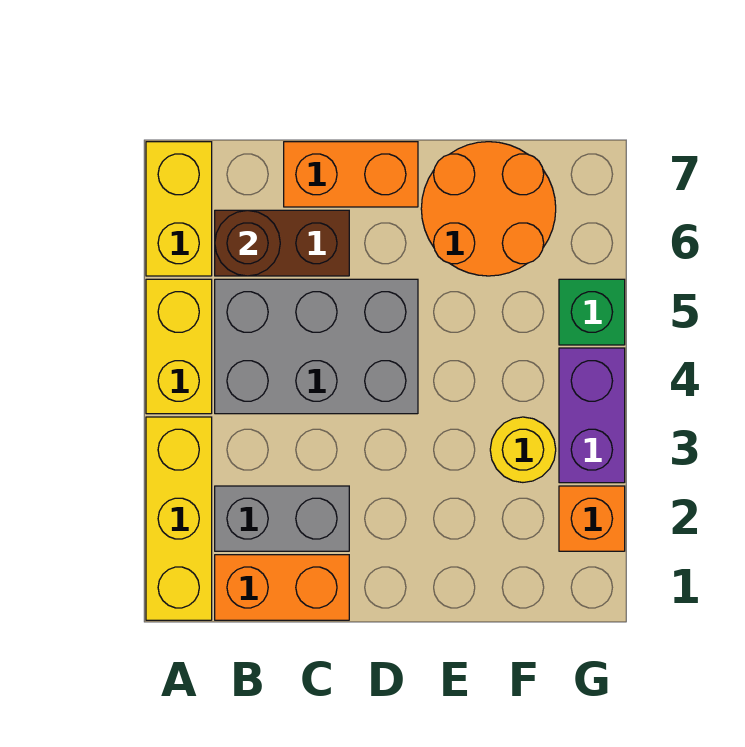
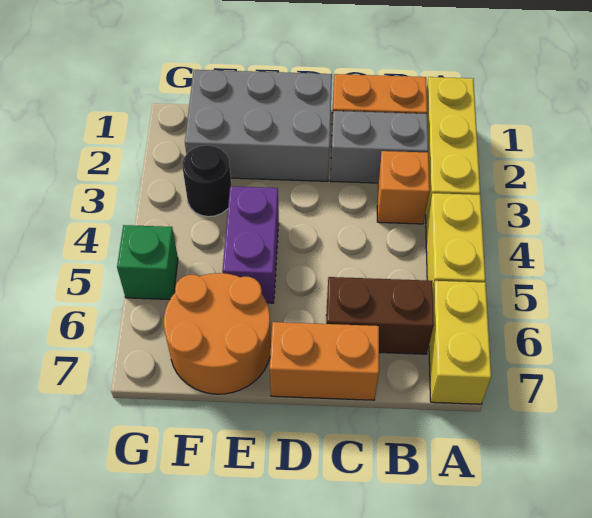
grey 2x3 brick [215,279,418,414] -> grey 2x3 brick moved to [185,70,332,181]
brown 1x1 round brick [215,210,280,276] -> none
yellow 1x1 round brick [490,417,556,482] -> black 1x1 round brick [182,145,231,217]
orange 1x1 brick [559,486,625,551] -> orange 1x1 brick moved to [377,151,430,224]
purple 1x2 brick [559,348,625,483] -> purple 1x2 brick moved to [222,186,279,303]

